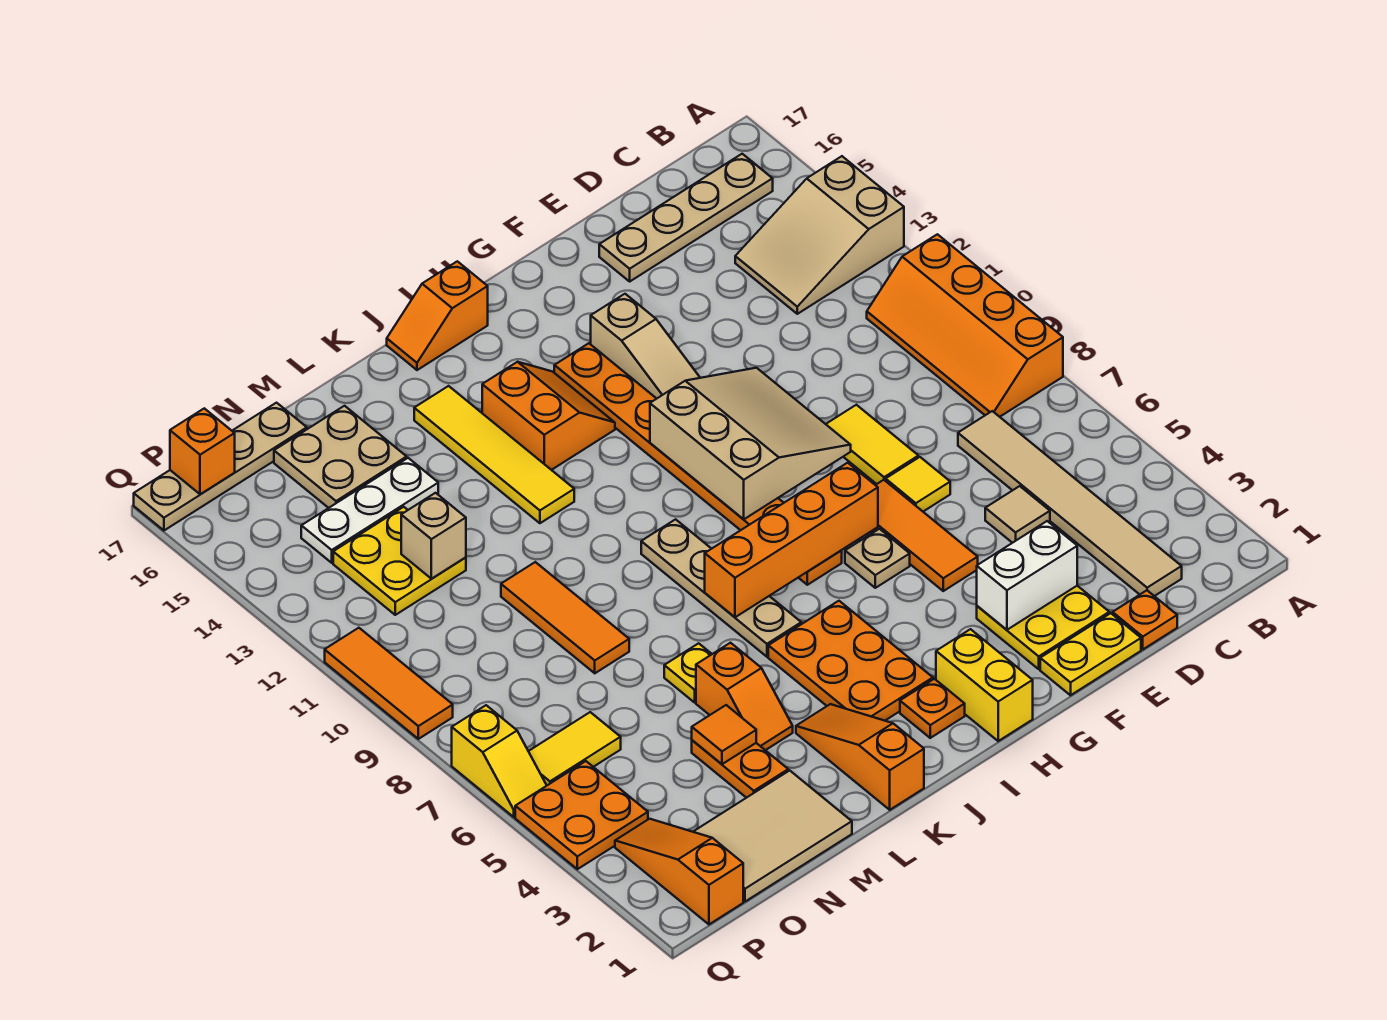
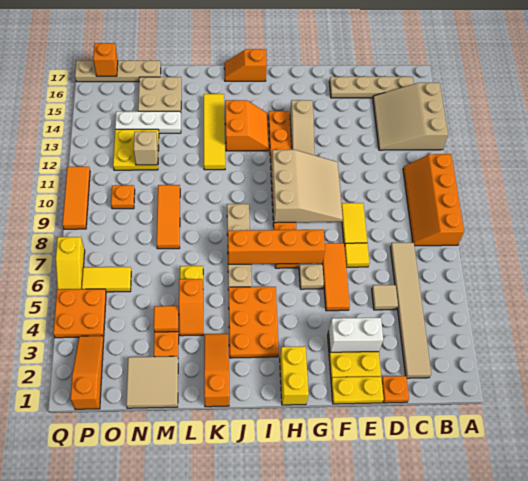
tan 2x3 slope [735,156,904,314] -> tan 3x3 slope [373,83,448,150]
orange 1x1 plate [900,679,965,738] -> orange 1x1 plate moved to [111,185,135,209]
tan 2x3 tile [693,771,852,902] -> tan 2x2 tile [126,356,178,408]

